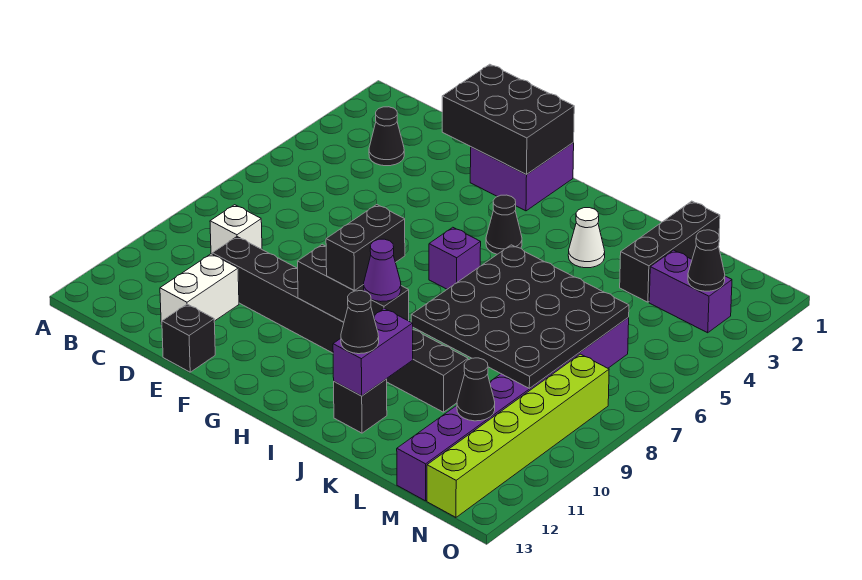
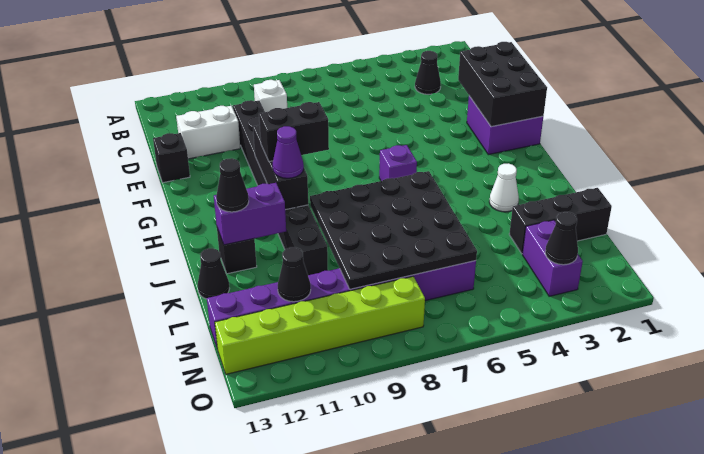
black 1x1 cone [486,195,522,254] -> black 1x1 cone moved to [198,248,230,299]

